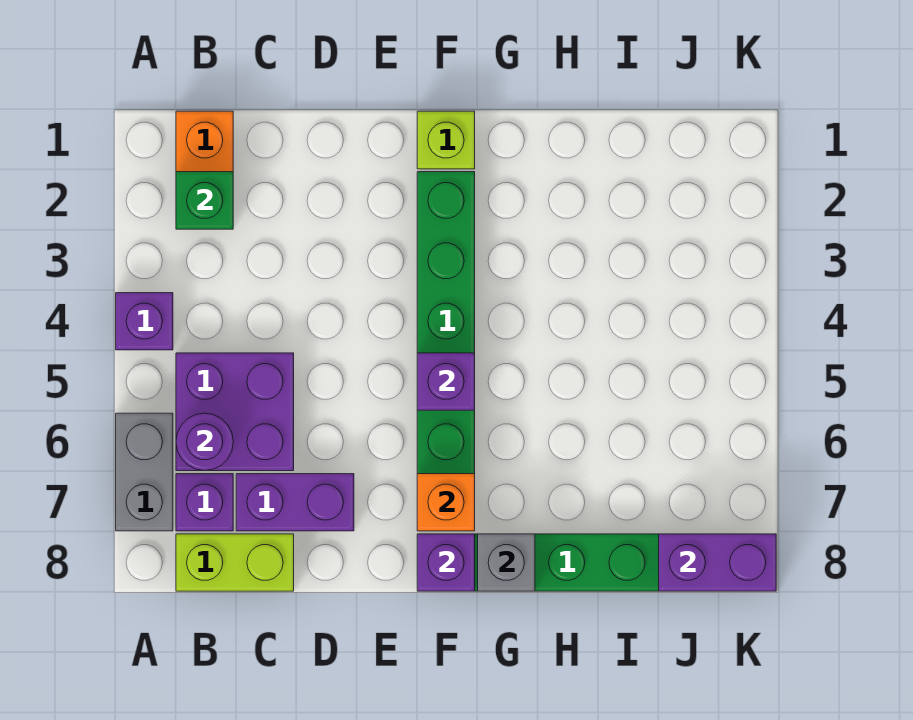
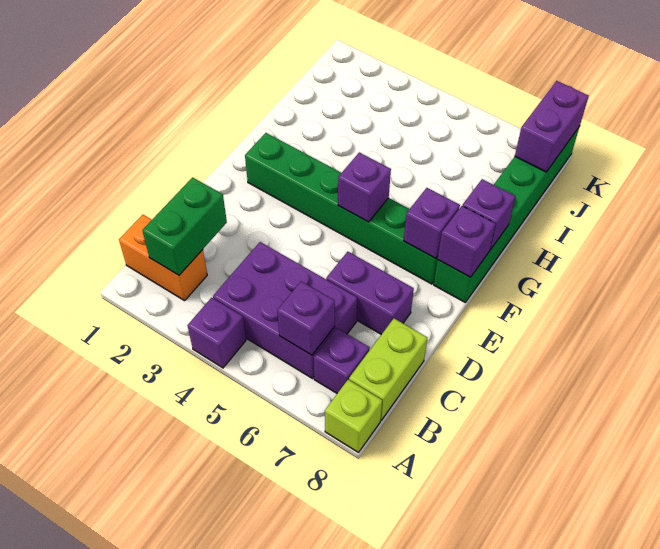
grey 1x2 brick [116,413,173,531] -> none
green 1x1 brick [176,172,233,229] -> green 1x2 brick [142,177,227,275]
purple 2x2 brick [176,353,294,471] -> purple 2x3 brick [213,242,357,378]
purple 1x1 round brick [176,413,233,471] -> purple 1x1 brick [277,281,335,355]
purple 1x2 brick [236,474,354,531] -> purple 1x2 brick turned to [326,252,414,334]
lime 1x1 brick [417,111,475,169] -> lime 1x1 brick moved to [325,380,382,453]
orange 1x1 brick [417,474,475,531] -> purple 1x1 brick [404,188,460,259]
grey 1x1 brick [478,534,535,591] -> purple 1x1 brick [463,179,516,250]

